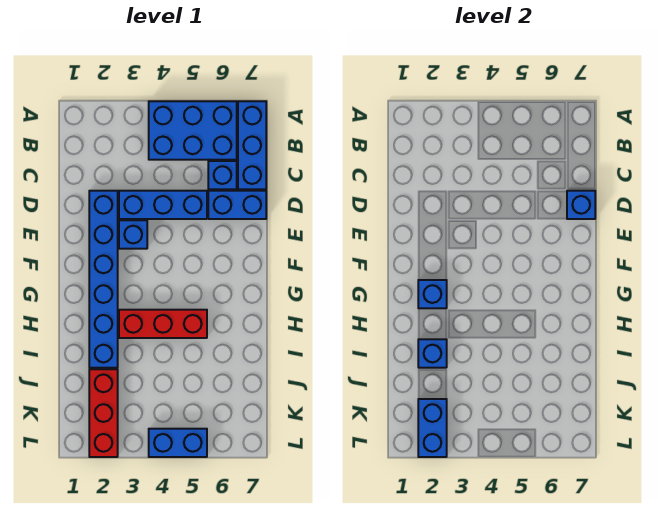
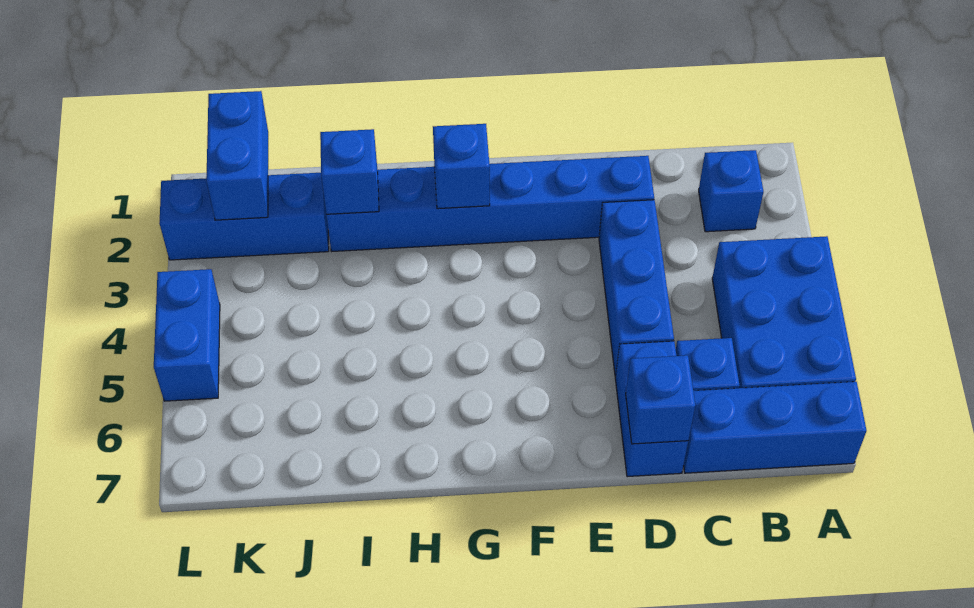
blue 1x1 brick [119,220,147,249] -> blue 1x1 brick moved to [699,150,764,232]
red 1x3 brick [119,310,207,338] -> none
red 1x3 brick [89,369,118,457] -> blue 1x3 brick [160,173,329,260]
blue 1x2 brick [418,399,447,457] -> blue 1x2 brick turned to [206,91,268,220]

